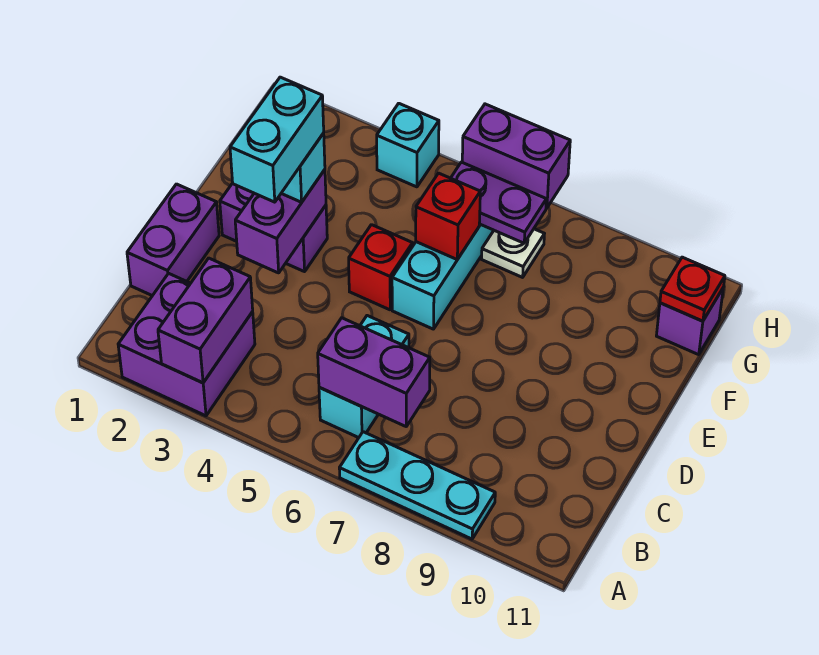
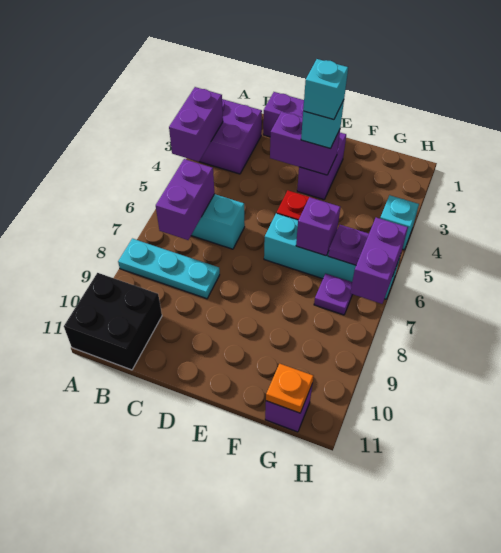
purple 1x2 brick [158,258,253,383] -> purple 1x2 brick turned to [169,87,223,162]
cyan 1x3 plate [339,432,495,539] -> cyan 1x3 plate turned to [118,239,220,299]
none -> black 2x2 brick [64,273,162,370]
cyan 1x2 brick [230,77,324,202] -> cyan 1x1 brick [303,59,348,120]
red 1x1 brick [416,173,480,259] -> purple 1x1 brick [296,197,340,256]
purple 1x2 plate [451,162,546,243] -> purple 1x1 plate [328,225,369,265]
white 1x1 plate [482,229,544,277] -> purple 1x1 plate [314,274,353,315]
red 1x1 plate [660,257,725,321] -> orange 1x1 plate [266,364,314,413]

